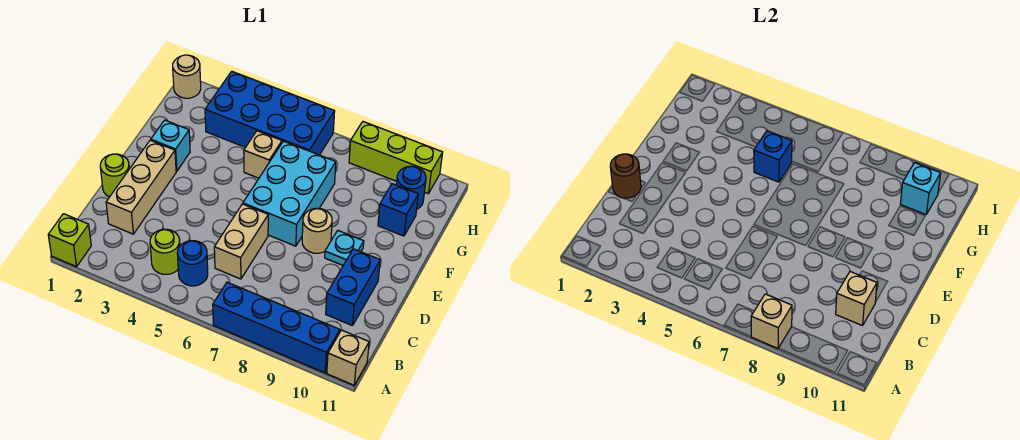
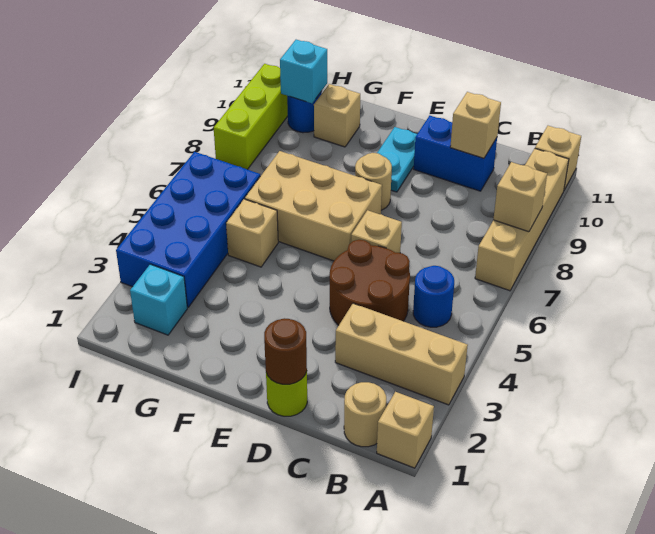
lime 1x1 brick [48,214,91,267] -> tan 1x1 brick [377,392,434,468]
blue 1x4 brick [213,282,340,373] -> tan 1x4 brick [475,149,569,291]
lime 1x1 round brick [150,229,180,274] -> none
tan 1x3 brick [106,140,176,234] -> tan 1x3 brick moved to [335,303,468,405]
none -> brown 2x2 round brick [330,240,410,325]
tan 1x2 brick [214,204,268,279] -> tan 1x1 brick [351,210,402,253]
cyan 2x3 brick [243,141,336,246] -> tan 2x3 brick [245,151,382,261]
cyan 1x1 plate [325,231,364,265] -> cyan 1x2 plate [377,127,417,192]
cyan 1x1 brick [151,120,190,171] -> cyan 1x1 brick moved to [130,264,187,335]
blue 1x1 brick [754,131,792,182] -> none
blue 1x1 brick [378,184,418,236] -> tan 1x1 brick [314,84,360,147]
tan 1x1 round brick [173,55,201,98] -> tan 1x1 round brick moved to [344,382,386,447]

